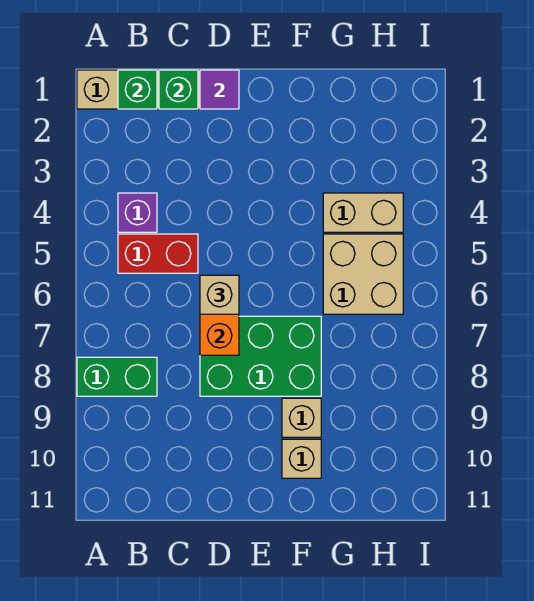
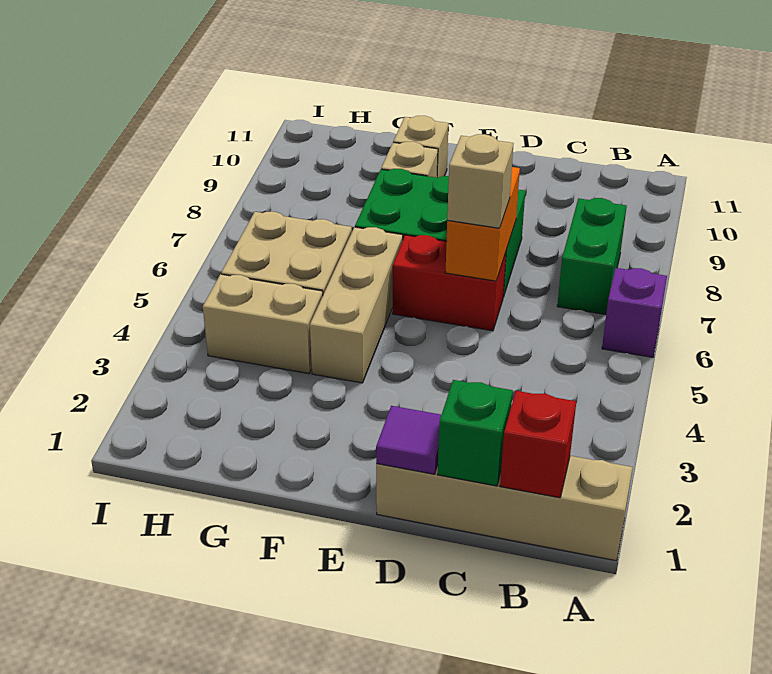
green 1x2 brick [77,357,157,396] -> green 1x2 brick turned to [557,198,627,315]
green 1x1 brick [118,70,157,109] -> red 1x1 brick [500,391,576,498]
purple 1x1 brick [118,193,157,232] -> purple 1x1 brick moved to [602,268,667,357]
red 1x2 brick [118,234,198,273] -> red 1x2 brick moved to [393,235,506,331]
none -> tan 1x3 brick [310,227,403,383]

